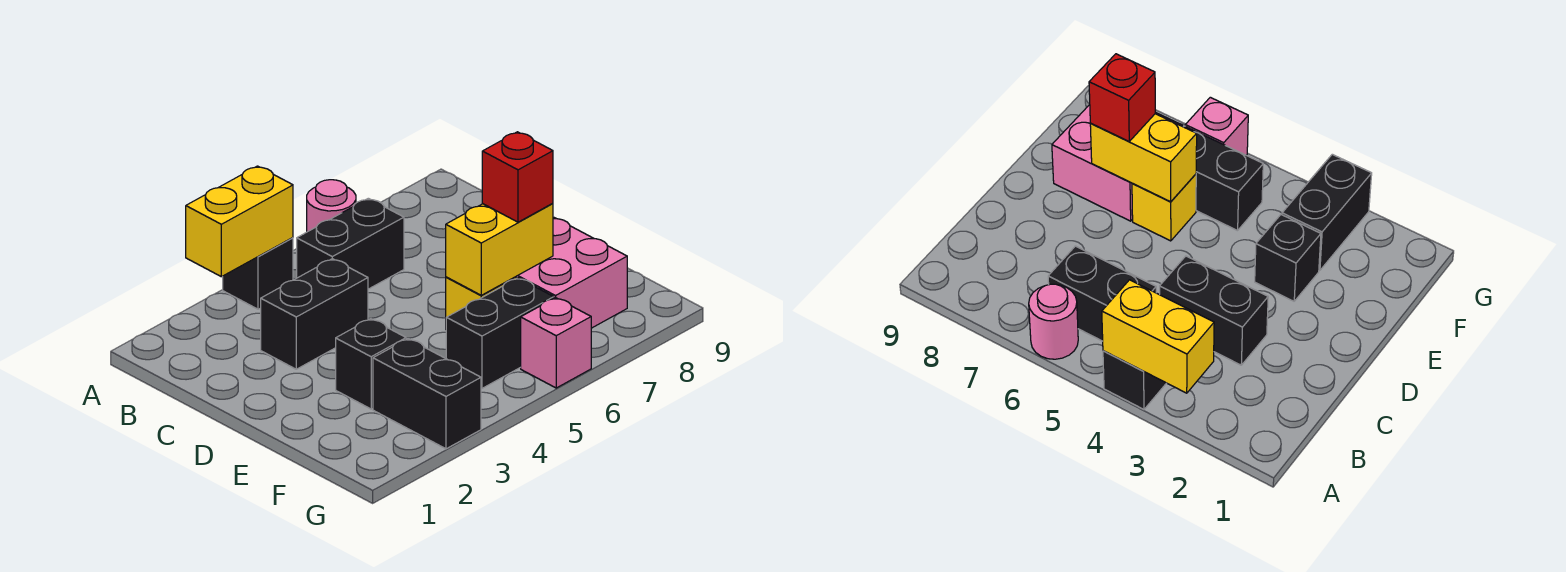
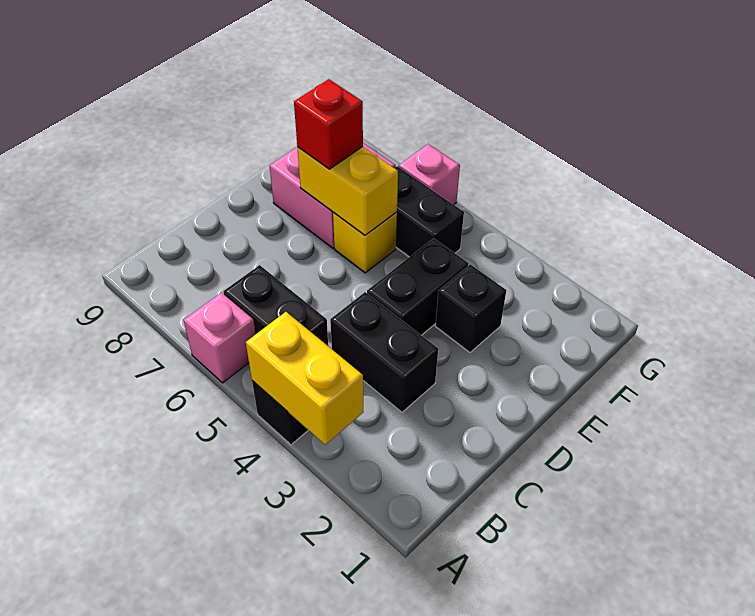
pink 1x1 round brick [307,180,356,232] -> pink 1x1 brick [184,293,256,383]
black 1x2 brick [373,339,481,449] -> black 1x2 brick moved to [367,238,468,335]

